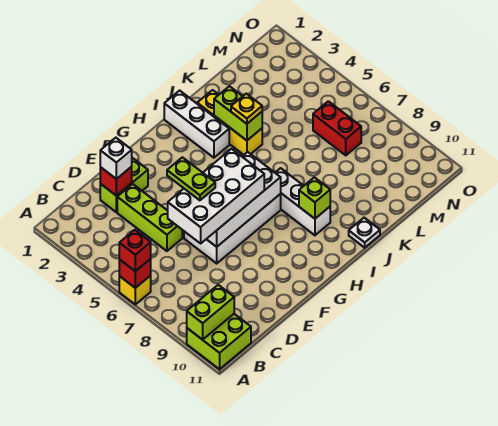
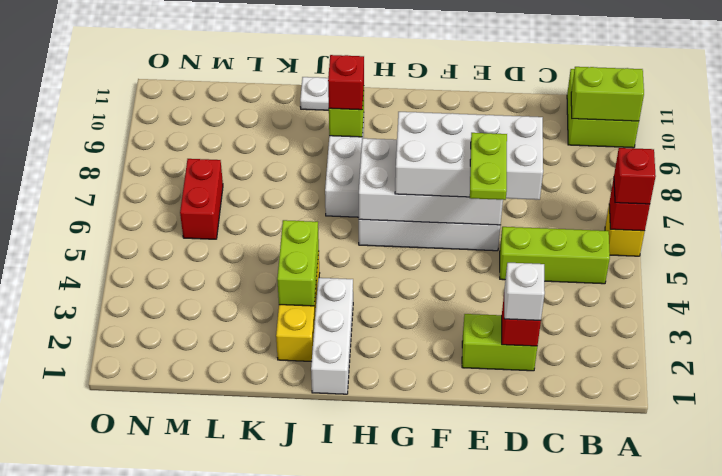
lime 1x3 brick [117,184,182,251] -> lime 1x3 brick turned to [500,227,610,284]
none -> red 1x1 brick [328,55,364,110]
yellow 1x1 plate [231,94,262,124] -> none

